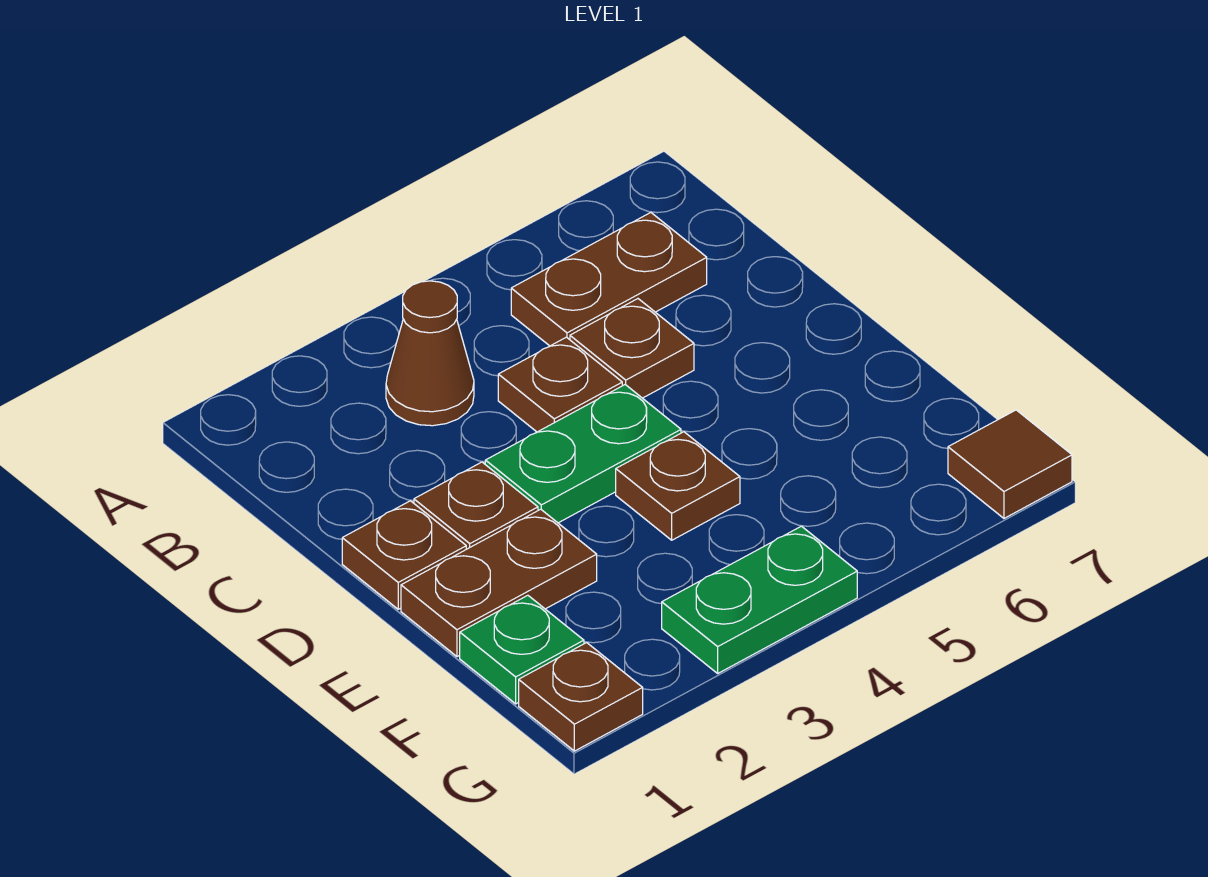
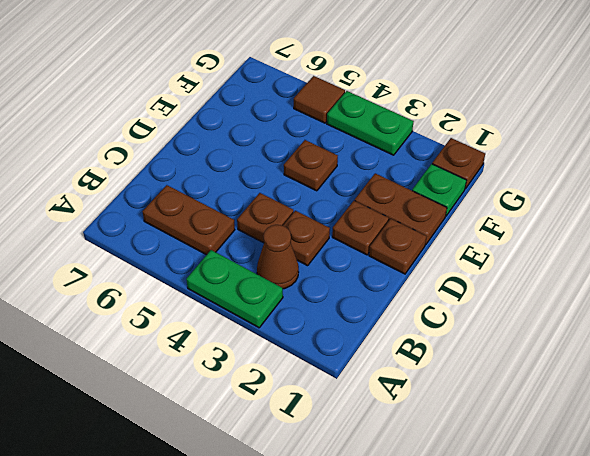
brown 1x1 plate [570,299,694,398] -> brown 1x1 plate moved to [283,211,330,266]
green 1x2 plate [485,385,681,523] -> green 1x2 plate moved to [186,250,283,328]
brown 1x1 tile [948,410,1072,518] -> brown 1x1 tile moved to [294,76,345,123]

